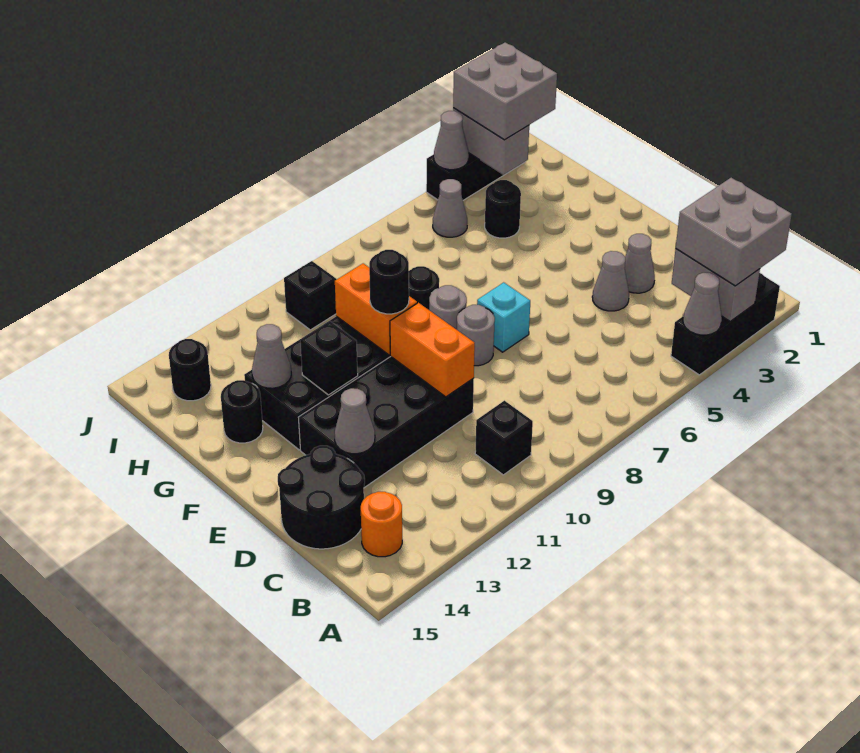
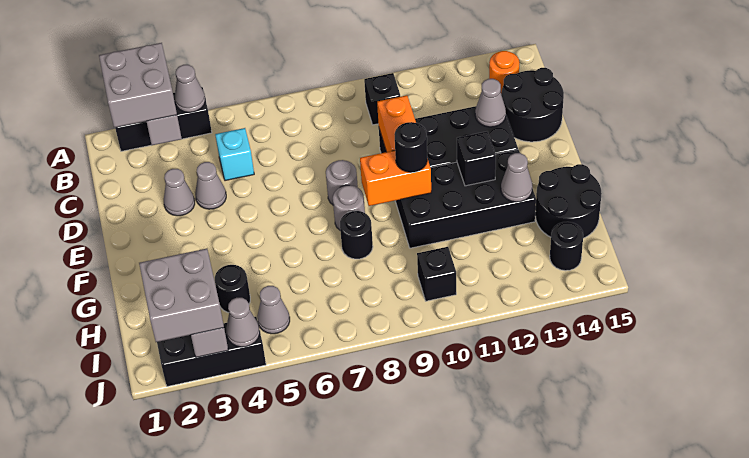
cyan 1x1 brick [477,282,530,352] -> cyan 1x1 brick moved to [215,128,254,181]
orange 1x2 brick [335,263,417,355] -> orange 1x2 brick turned to [360,151,431,206]
black 1x1 round brick [221,380,263,443] -> black 2x2 round brick [535,164,602,238]

